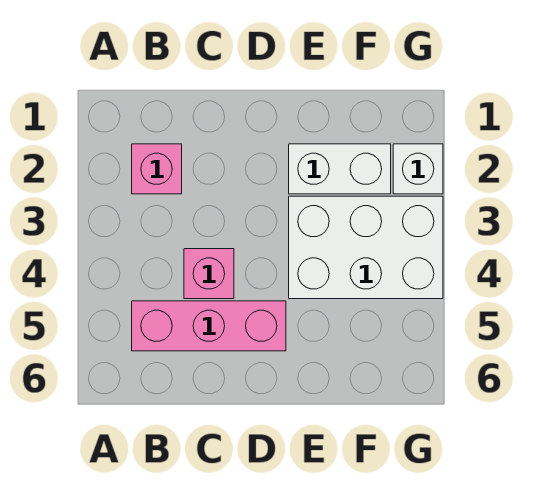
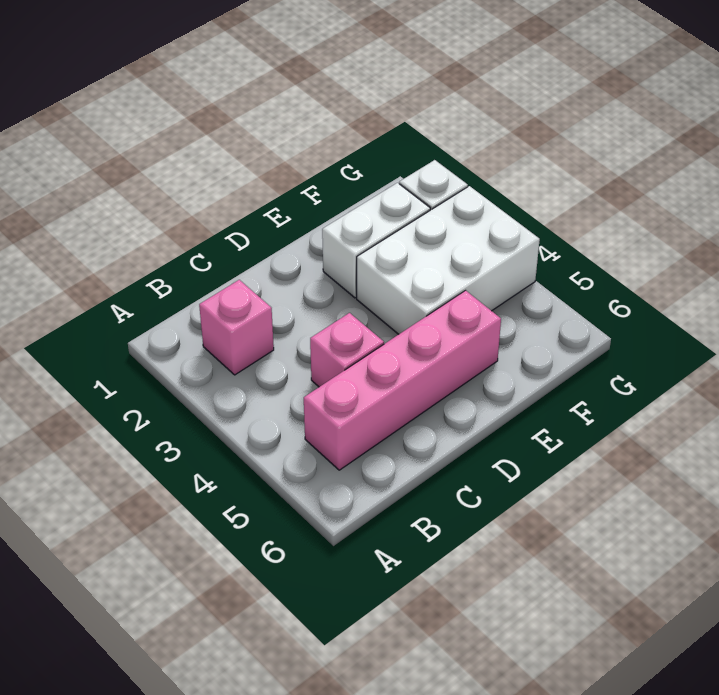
pink 1x3 brick [132,301,286,351] -> pink 1x4 brick [304,290,501,470]

